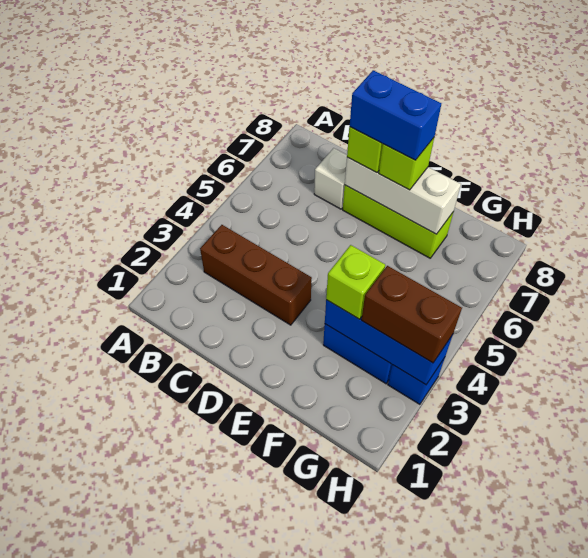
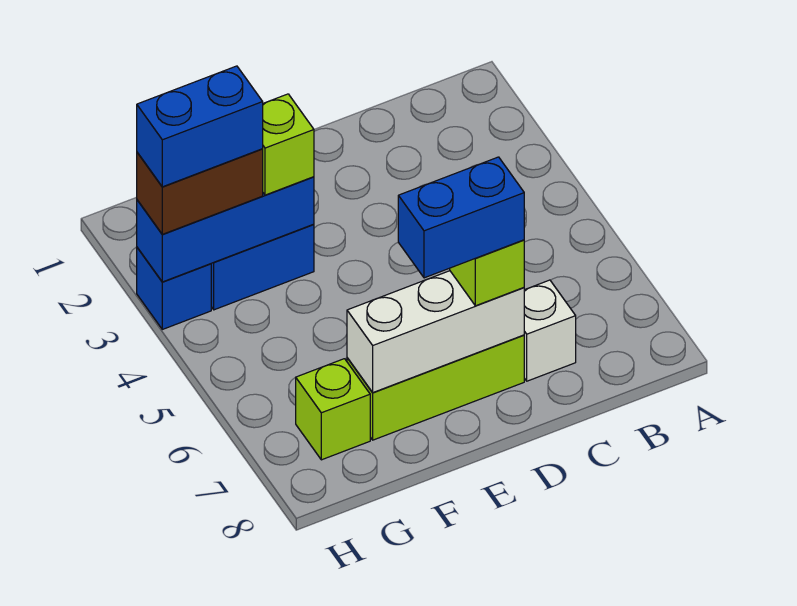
brown 1x3 brick [200,225,312,325] -> none
lime 1x1 brick [379,138,434,190] -> lime 1x1 brick moved to [296,359,370,460]
none -> blue 1x2 brick [137,66,263,187]

